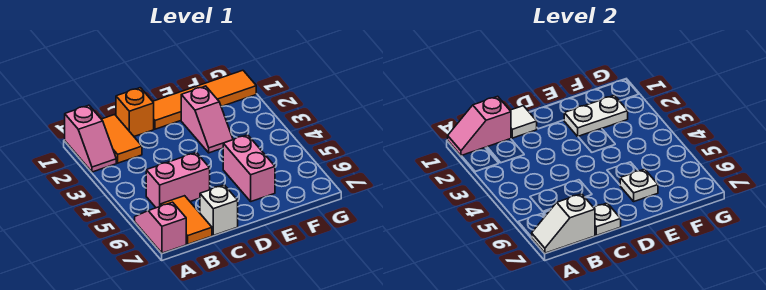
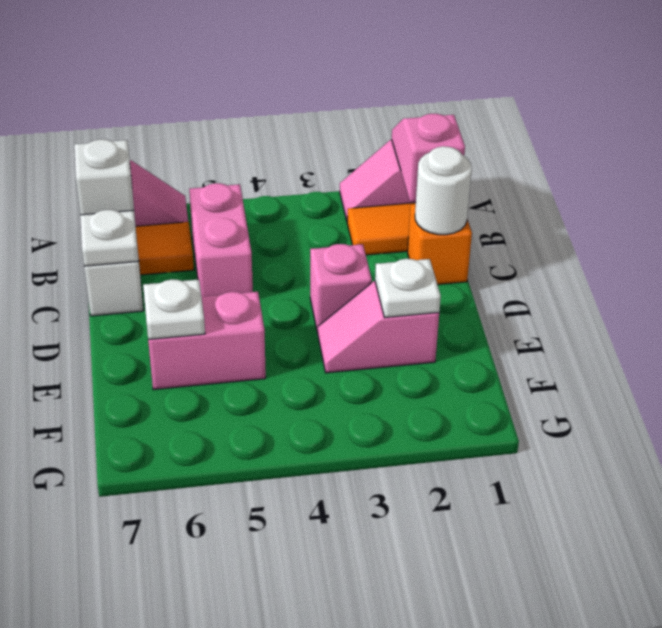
white 1x1 tile [510,106,537,138] -> white 1x1 round brick [415,146,472,235]
orange 1x4 tile [153,70,256,129] -> none
none -> pink 1x1 brick [310,244,372,333]
white 1x2 plate [564,95,628,136] -> white 1x1 plate [375,259,441,317]

